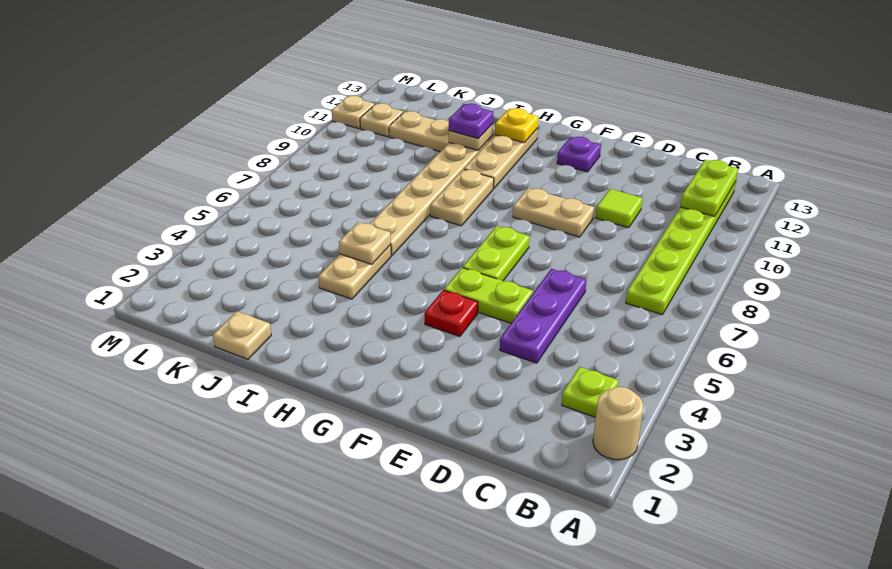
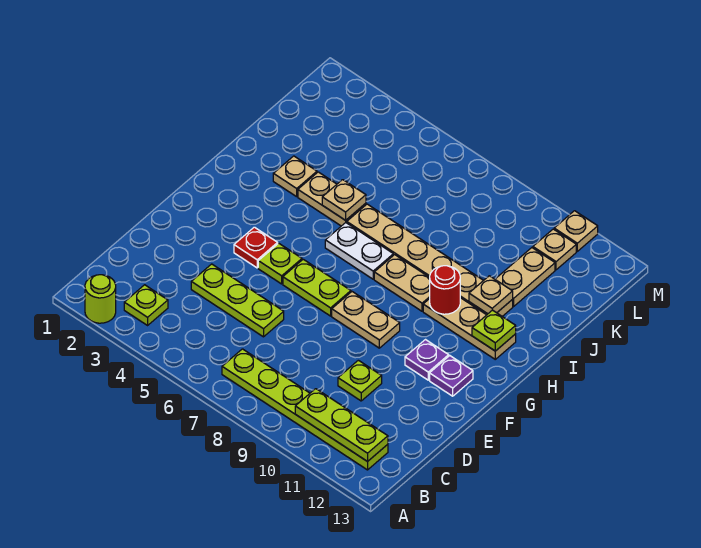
tan 1x1 round brick [593,387,644,460] -> lime 1x1 round brick [85,275,116,323]
lime 1x2 plate [680,160,738,216] -> lime 1x3 plate [295,389,388,462]
purple 1x3 plate [500,269,586,363] -> lime 1x3 plate [191,264,284,337]
lime 1x1 tile [596,189,642,228] -> lime 1x1 plate [338,360,382,401]
lime 1x2 plate [444,268,533,323] -> lime 1x1 plate [258,243,302,284]
tan 1x2 plate [513,188,594,237] -> tan 1x2 plate turned to [332,292,400,348]
none -> white 1x2 plate [325,223,393,279]
none -> red 1x1 round brick [430,266,460,314]
yellow 1x1 plate [495,108,539,143] -> lime 1x1 plate [472,310,516,351]
purple 1x1 plate [449,103,493,139] -> purple 1x1 plate moved to [405,340,449,380]
tan 1x1 plate [213,311,271,359] -> tan 1x1 plate moved to [273,156,317,197]

